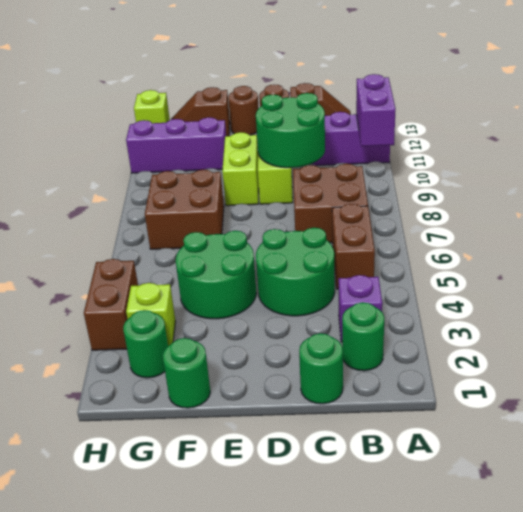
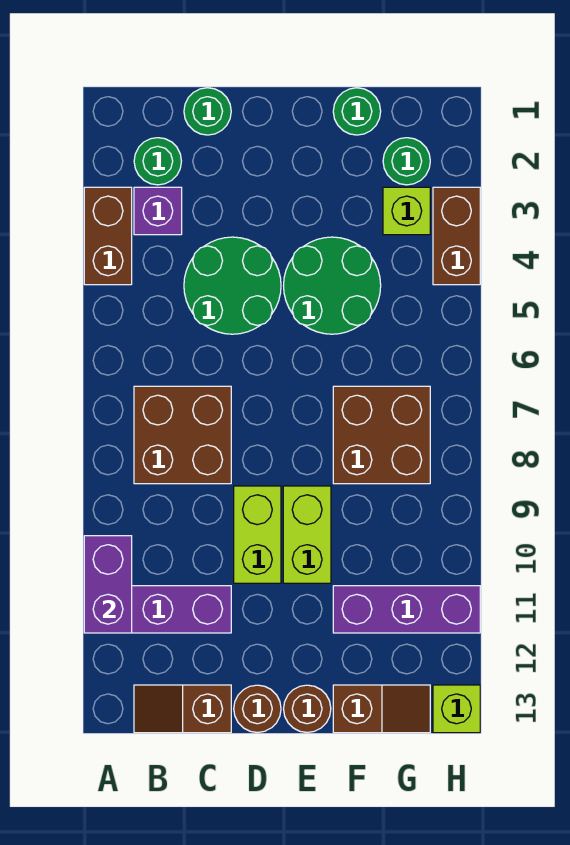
brown 1x2 brick [332,204,375,289] -> brown 1x2 brick moved to [84,187,132,285]
green 2x2 round brick [256,93,325,168] -> none

